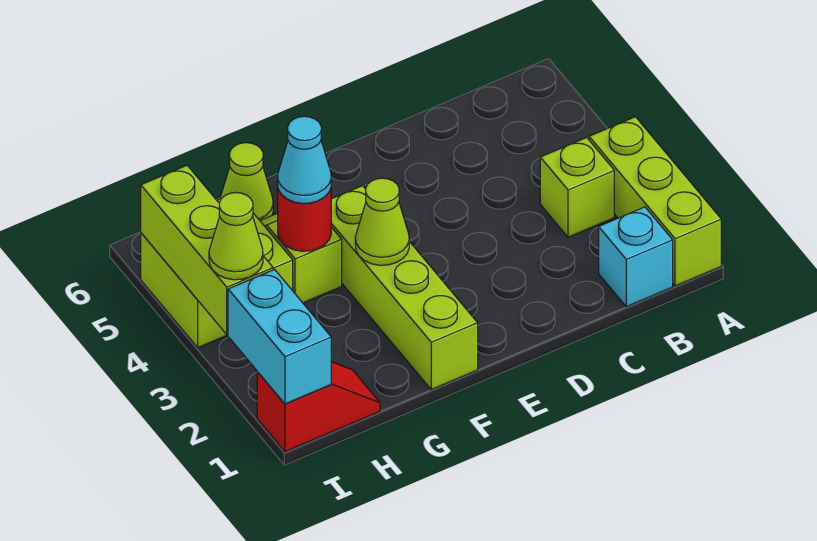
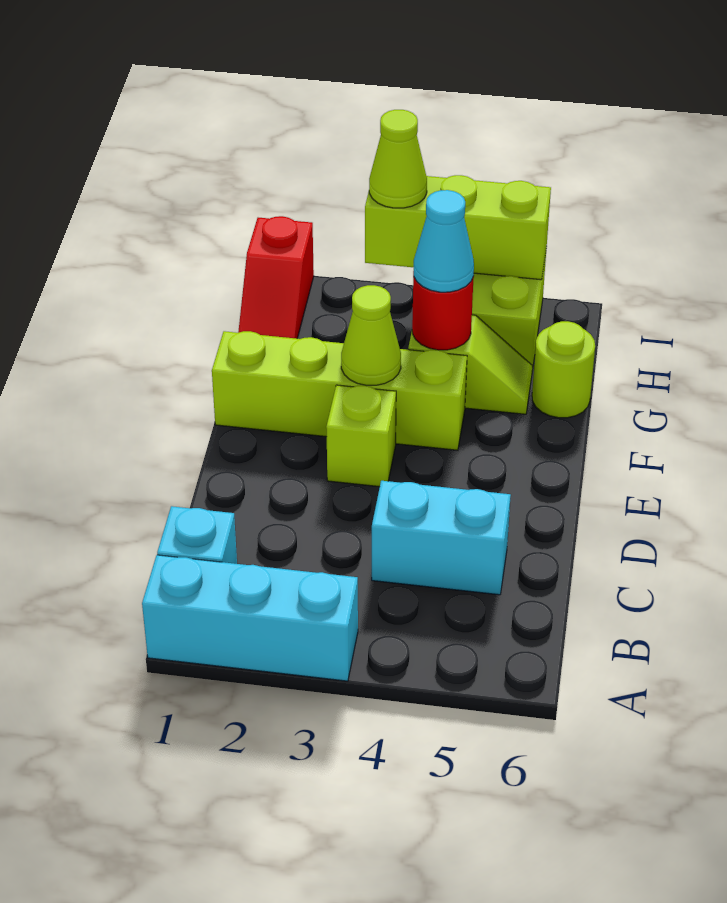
lime 1x3 brick [589,117,721,286] -> cyan 1x3 brick [142,555,358,681]
lime 1x1 brick [540,137,614,237] -> lime 1x1 brick moved to [326,385,396,487]
lime 1x1 cone [220,143,273,220] -> lime 1x1 round brick [532,321,595,418]
cyan 1x2 brick [228,269,331,404] -> cyan 1x2 brick moved to [372,481,511,595]

